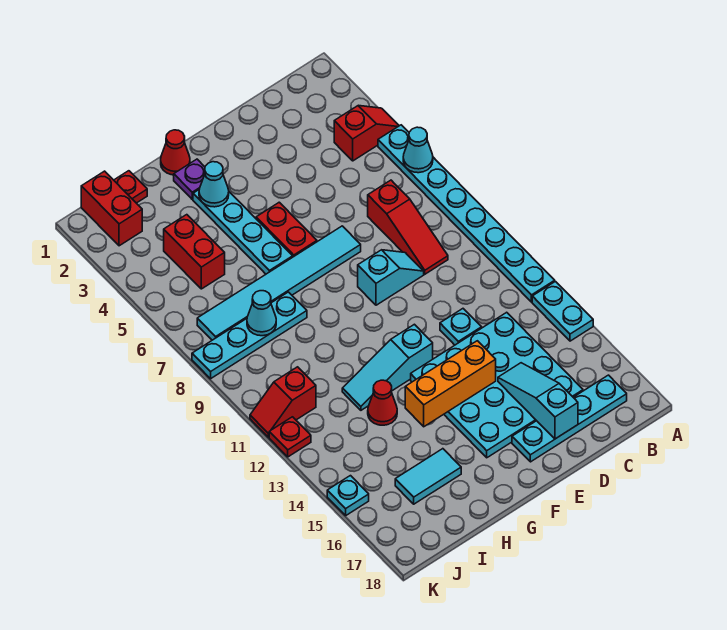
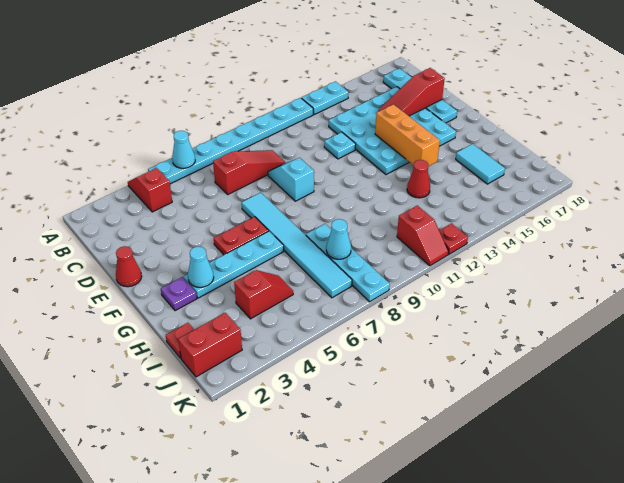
cyan 1x3 slope [498,363,578,439] -> red 1x3 slope [378,68,445,116]
cyan 1x3 slope [342,324,433,410] -> none
red 1x1 cone [161,130,190,175] -> red 1x1 cone moved to [116,246,142,287]
red 1x2 brick [164,215,225,289] -> red 1x2 slope [234,270,293,319]
cyan 1x1 plate [327,476,369,515] -> none

